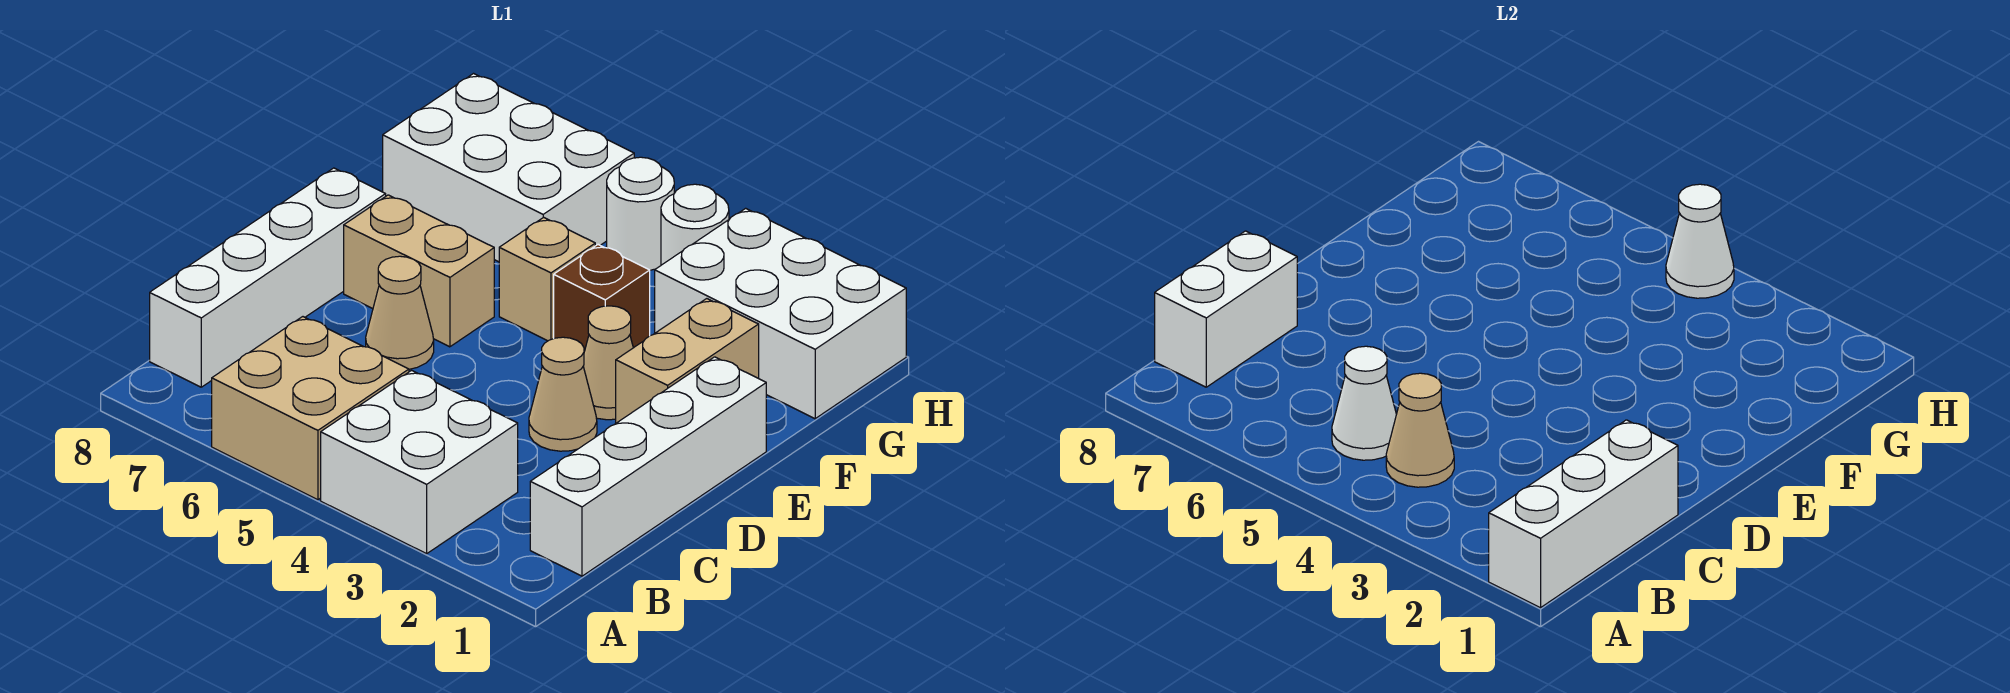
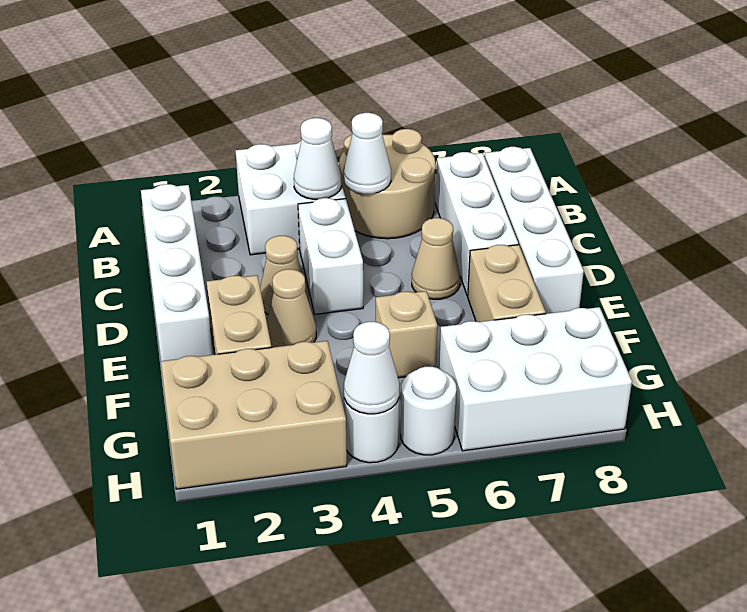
white 1x3 brick [1489,420,1678,608] -> white 1x3 brick moved to [436,152,518,296]
tan 2x2 brick [212,317,409,500] -> tan 2x2 round brick [339,129,435,239]
tan 1x1 cone [1386,373,1454,487] -> white 1x1 cone [294,118,342,199]
white 1x2 brick [1155,231,1297,387] -> white 1x2 brick moved to [298,198,363,314]
tan 1x2 brick [344,195,494,347] -> tan 1x2 brick turned to [468,245,546,322]
brown 1x1 brick [554,245,650,352] -> none
white 2x3 brick [655,208,906,419] -> tan 2x3 brick [161,341,347,489]

